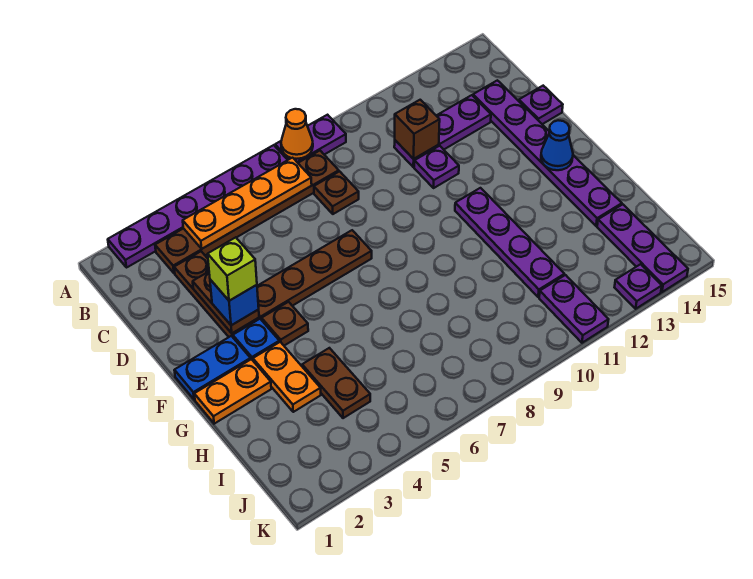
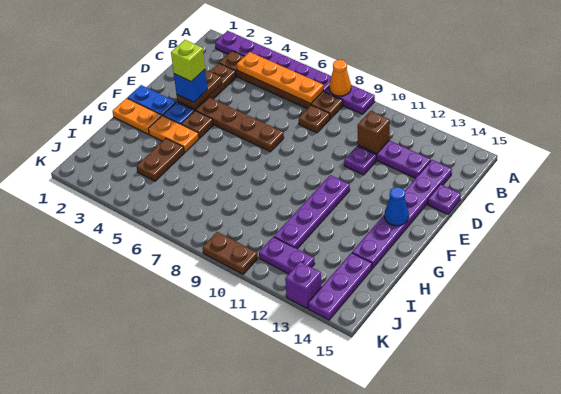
orange 1x2 plate [253,342,321,412] -> orange 1x2 plate turned to [148,115,199,152]
purple 1x2 plate [539,275,609,343] -> purple 1x2 plate turned to [259,237,315,274]
none -> brown 1x2 plate [202,232,258,274]
purple 1x1 plate [614,264,662,309] -> purple 1x1 brick [285,262,321,308]

